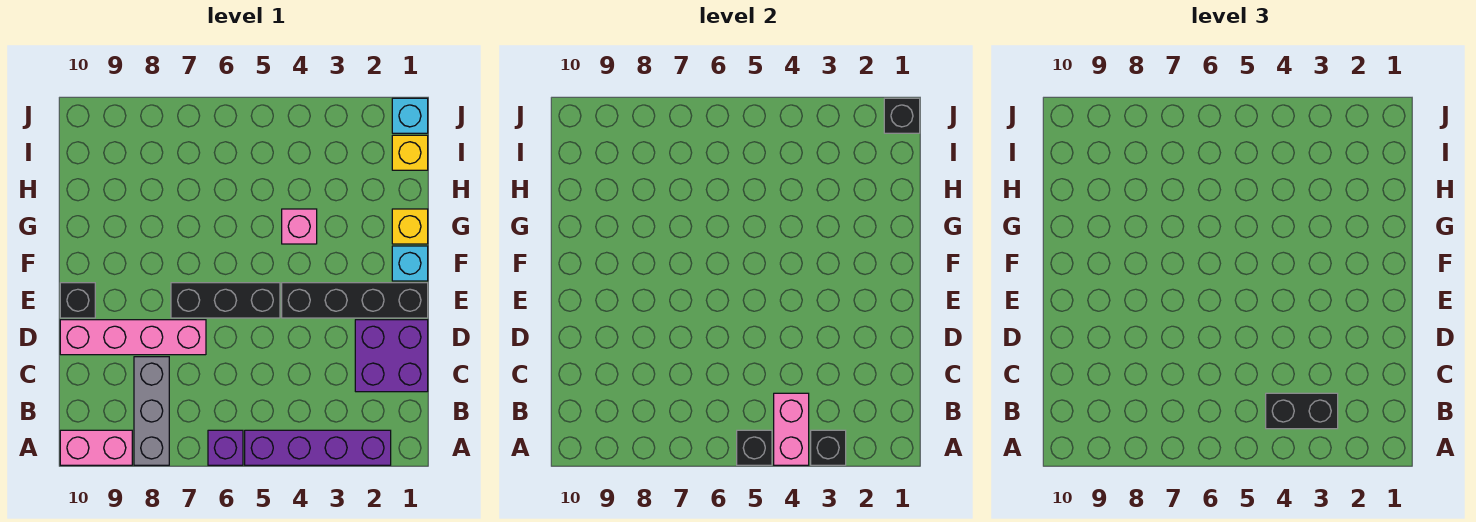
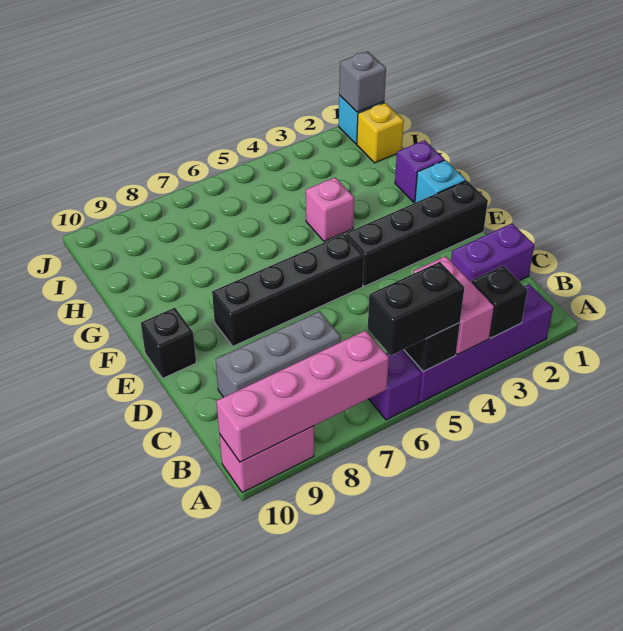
grey 1x3 brick [134,357,169,465] -> grey 1x3 brick turned to [216,311,341,397]
black 1x2 brick [1266,393,1338,429] -> black 1x2 brick moved to [368,262,465,355]
purple 2x2 brick [355,320,428,392] -> purple 1x2 brick [451,223,534,282]
pink 1x4 brick [60,320,206,355] -> pink 1x4 brick moved to [216,330,389,462]
black 1x3 brick [171,283,280,318] -> black 1x4 brick [212,234,364,346]
yellow 1x1 brick [392,209,428,244] -> purple 1x1 brick [395,140,444,202]
black 1x1 brick [884,98,920,133] -> grey 1x1 brick [339,51,386,112]

